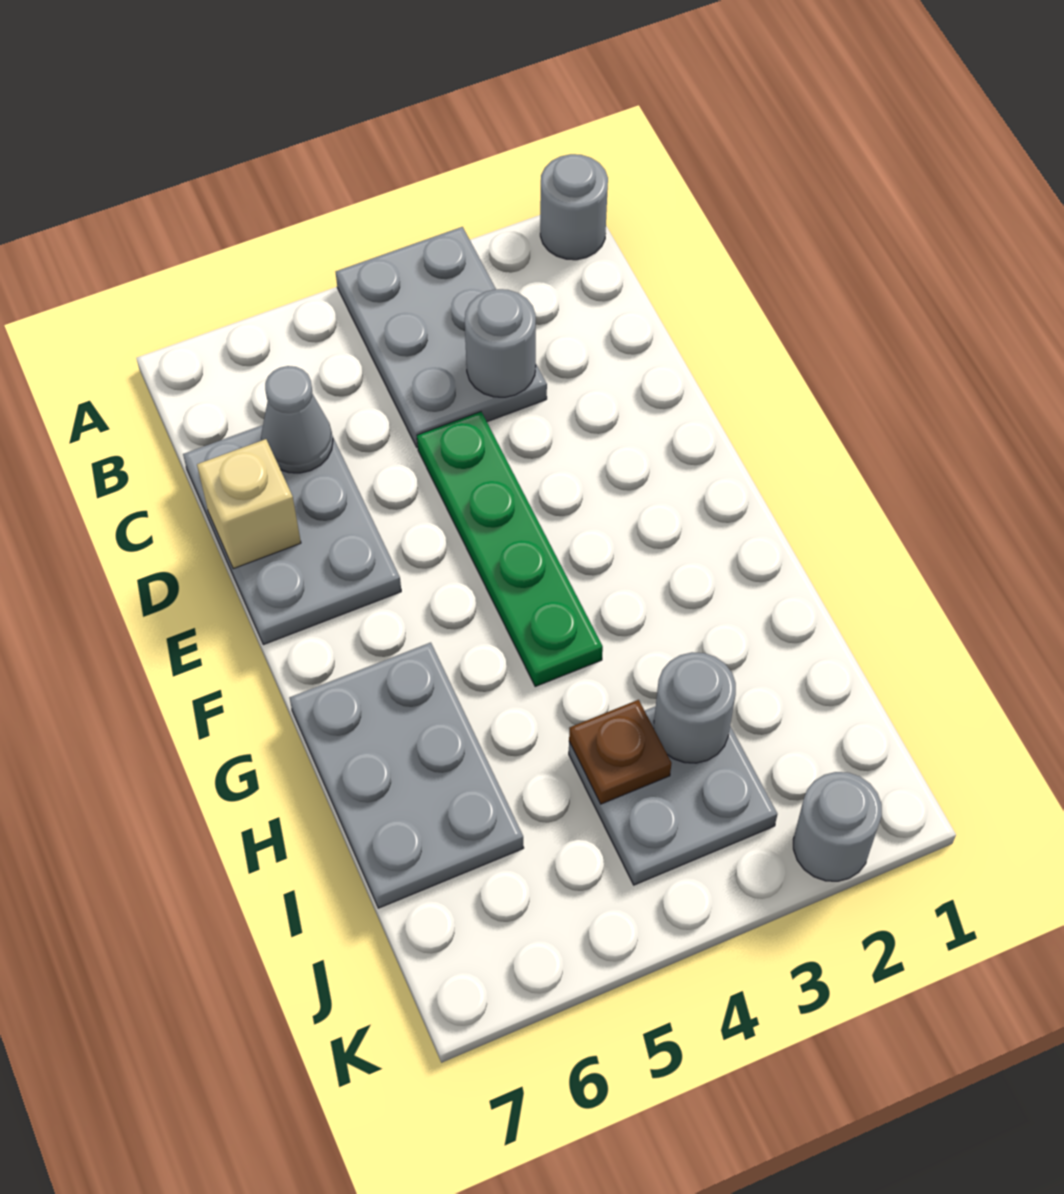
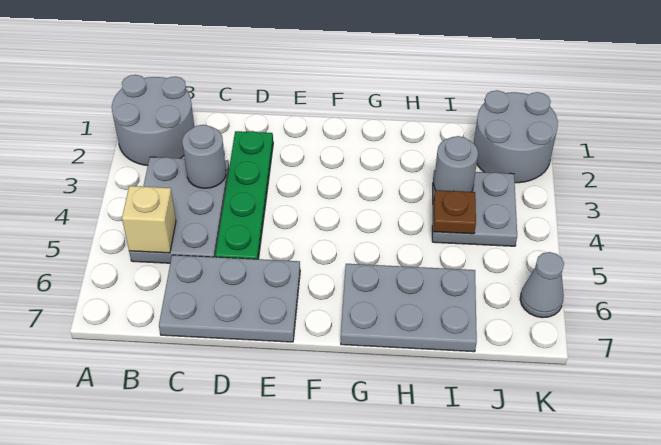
grey 1x1 round brick [540,154,608,260] -> grey 2x2 round brick [112,75,194,166]
grey 2x3 plate [336,227,547,448] -> grey 2x3 plate turned to [129,157,229,263]
grey 1x1 cone [261,366,333,473] -> grey 1x1 cone moved to [520,252,564,318]
green 1x4 plate [417,412,603,686] -> green 1x4 plate turned to [215,131,273,259]
tan 1x1 brick [197,439,301,569] -> tan 1x1 brick moved to [122,186,176,253]
grey 1x1 round brick [793,772,882,881] -> grey 2x2 round brick [474,90,558,183]

